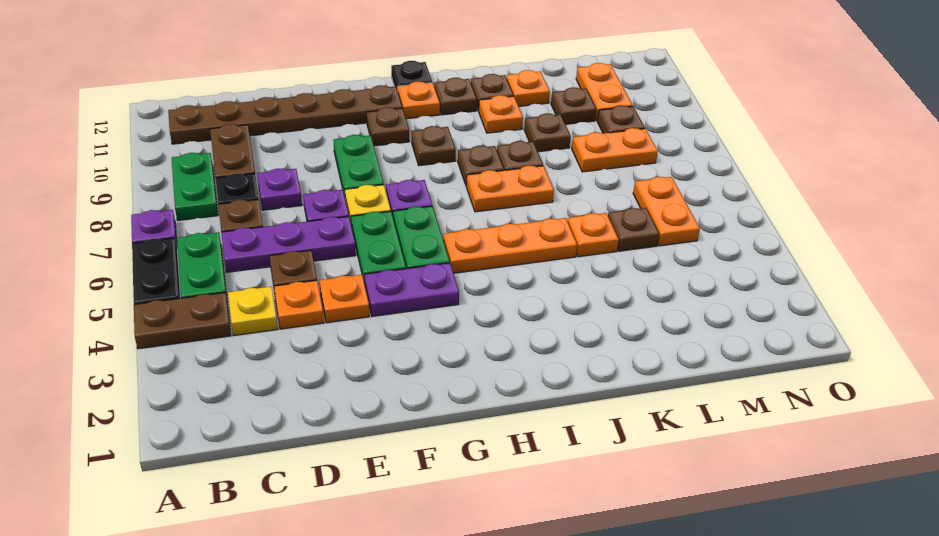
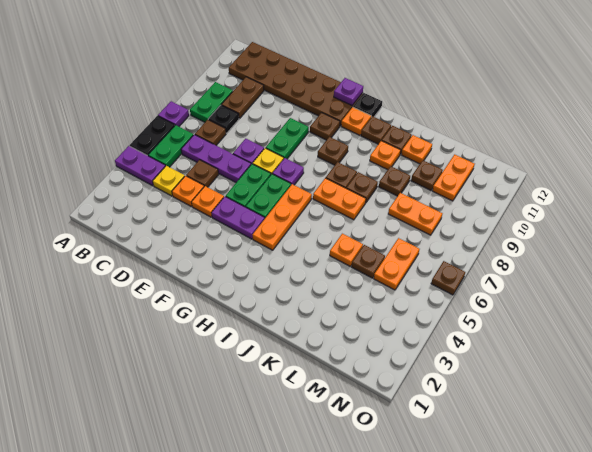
brown 1x2 plate [134,292,231,349] -> purple 1x2 plate [115,146,165,186]
brown 1x6 plate [168,85,402,144] -> brown 2x6 plate [229,42,363,126]
purple 1x1 plate [257,169,302,210] -> purple 1x1 plate moved to [334,78,363,105]
orange 1x3 plate [443,218,577,273] -> orange 1x3 plate turned to [253,184,312,250]
brown 1x1 plate [597,105,645,133] -> brown 1x1 plate moved to [431,261,465,295]

